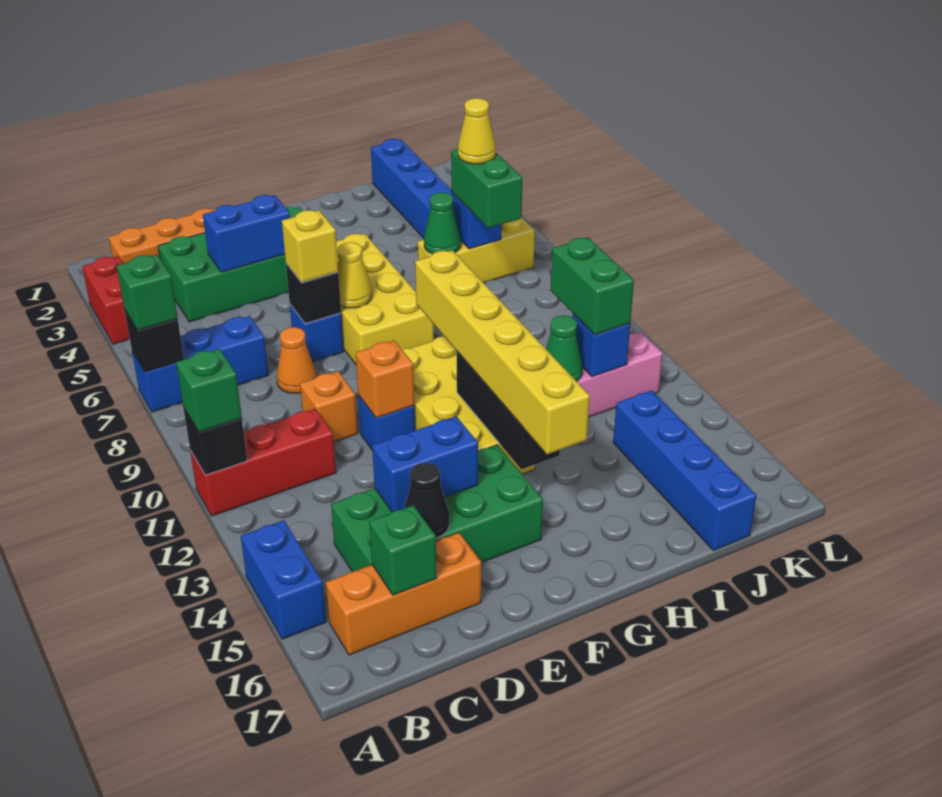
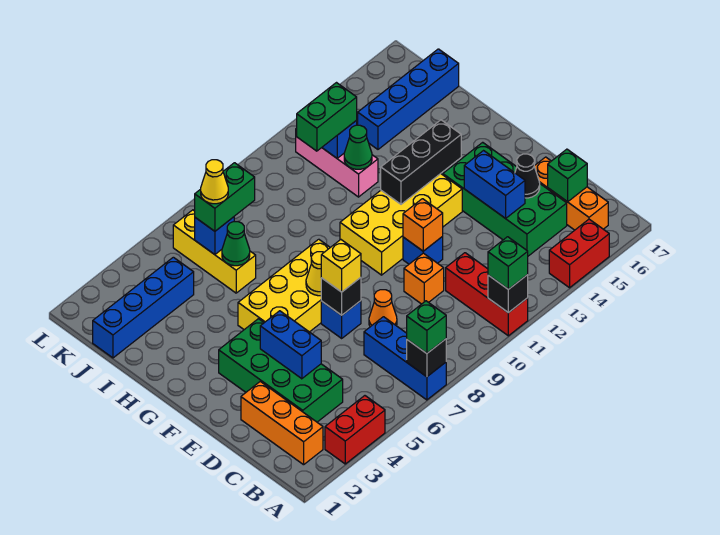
blue 1x2 brick [241,520,326,639] -> red 1x2 brick [549,219,609,288]
yellow 1x6 brick [415,250,590,454] -> none

